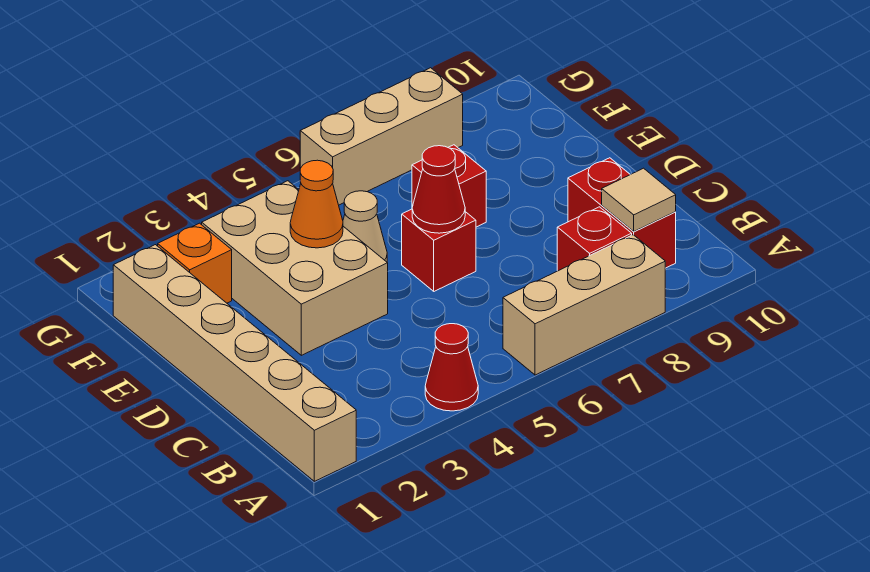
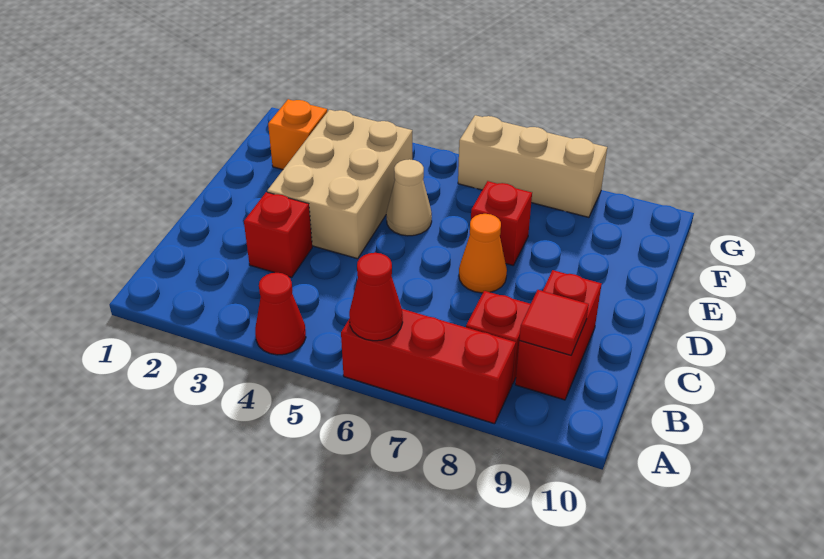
tan 1x6 brick [113,245,356,481] -> none
tan 1x3 brick [503,235,665,375] -> red 1x3 brick [341,309,516,424]
tan 1x1 tile [602,168,676,232] -> red 1x1 tile [519,290,589,355]
red 1x1 brick [402,209,476,291] -> red 1x1 brick moved to [244,192,312,277]
red 1x1 cone [412,146,465,233] -> red 1x1 cone moved to [349,253,403,341]
orange 1x1 cone [290,160,343,248] -> orange 1x1 cone moved to [459,214,507,293]

